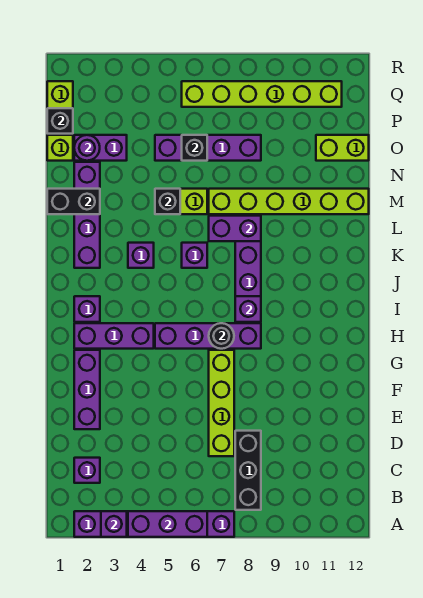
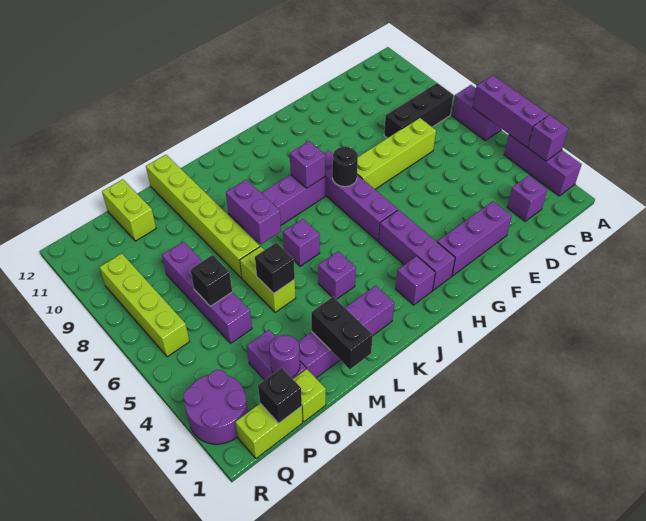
none -> purple 2x2 round brick [183,370,248,444]
lime 1x6 brick [182,81,342,107] -> lime 1x4 brick [99,253,189,357]

